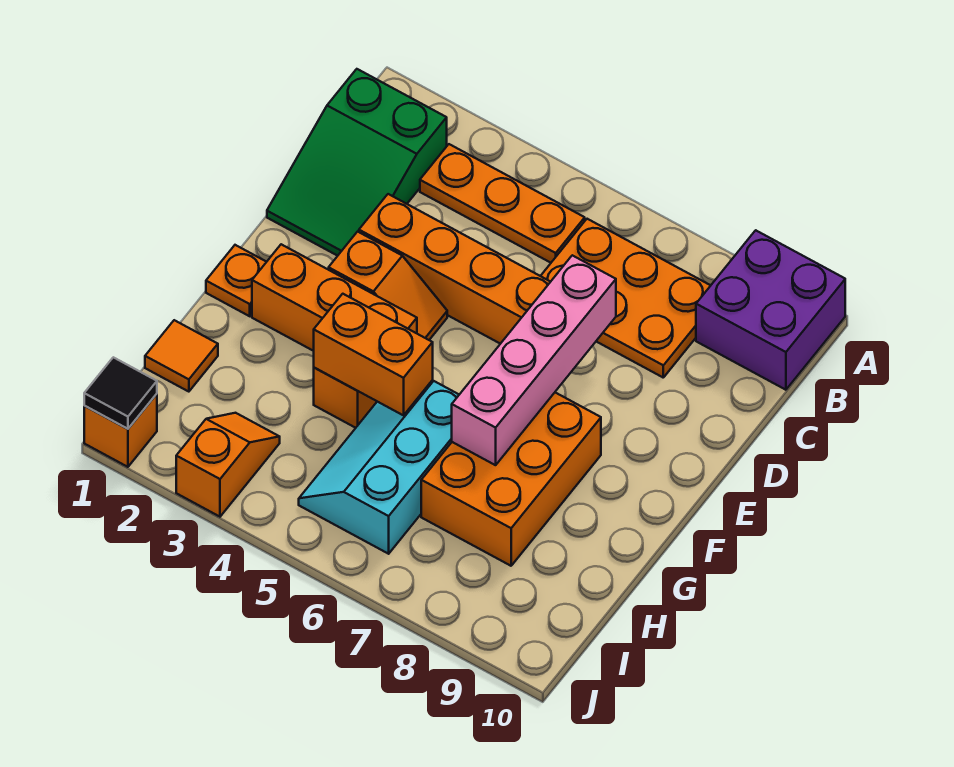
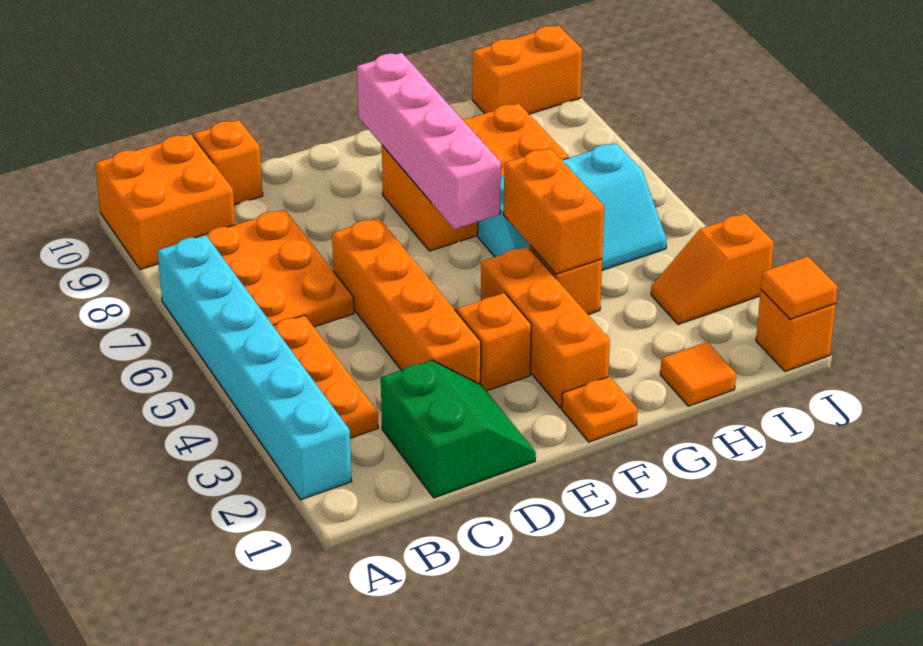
none -> cyan 1x6 brick [158,235,352,500]
purple 2x2 brick [696,230,845,390] -> orange 2x2 brick [95,134,235,269]
green 2x3 slope [267,69,447,256] -> green 2x2 slope [381,360,536,498]
none -> orange 1x1 brick [193,120,263,205]
pink 1x4 brick [452,255,616,465] -> pink 1x4 brick turned to [357,53,501,229]
none -> orange 1x2 brick [472,26,582,114]
black 1x1 tile [84,357,157,429] -> orange 1x1 tile [761,256,838,319]

